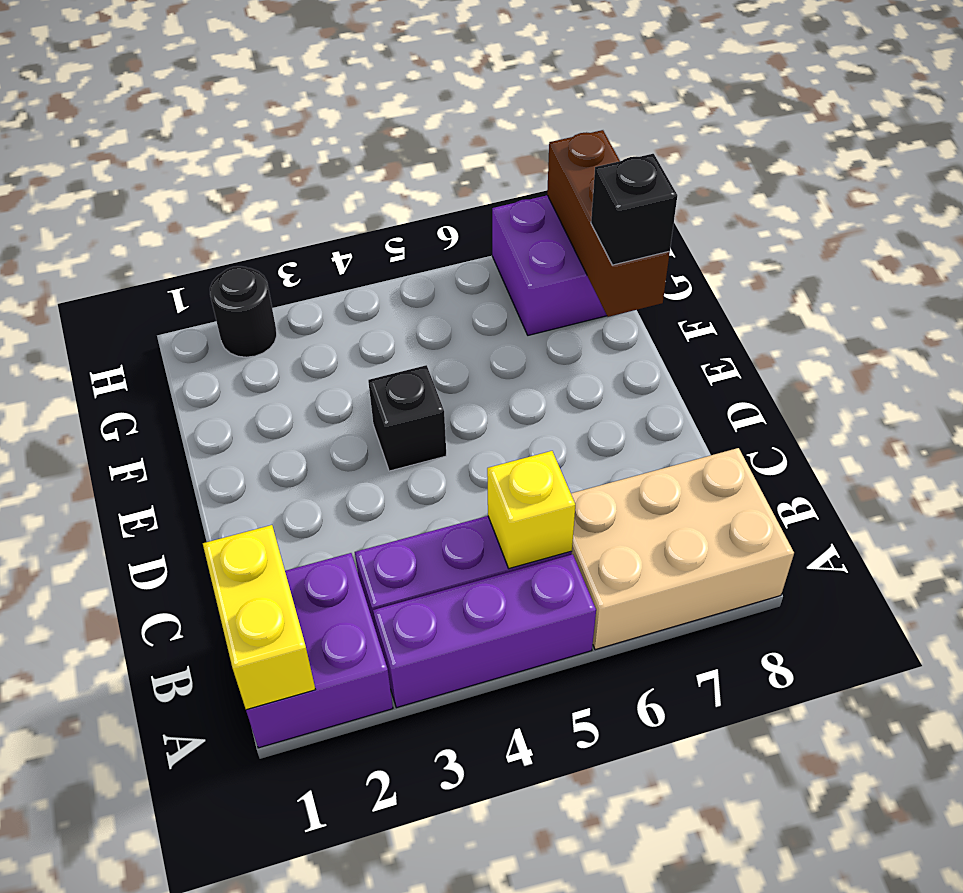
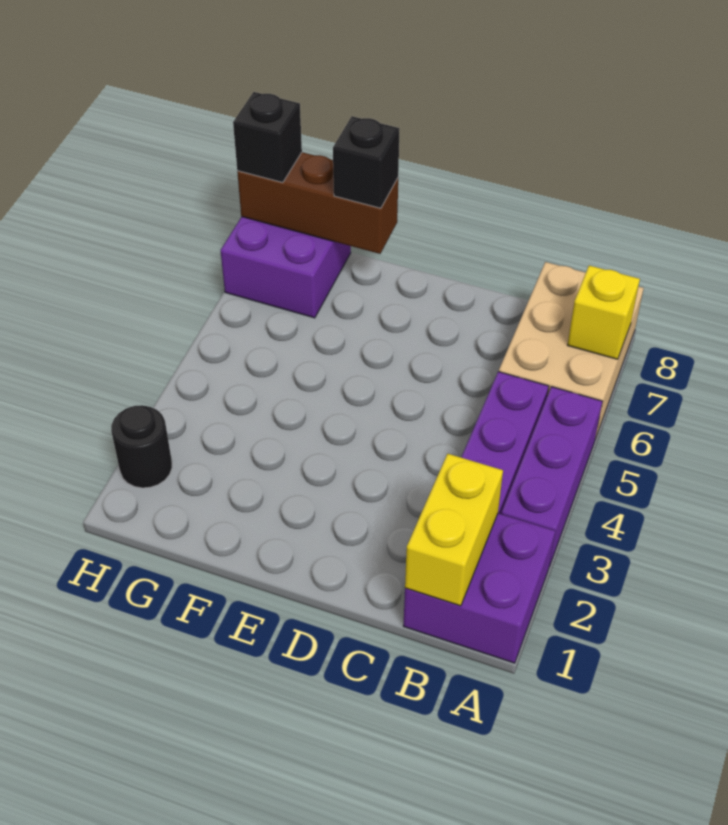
yellow 1x2 brick [203,525,315,710] -> yellow 1x2 brick turned to [405,454,503,606]
yellow 1x1 brick [487,451,575,568] -> yellow 1x1 brick moved to [568,265,640,359]
black 1x1 brick [368,365,446,471] -> black 1x1 brick moved to [233,92,302,183]

